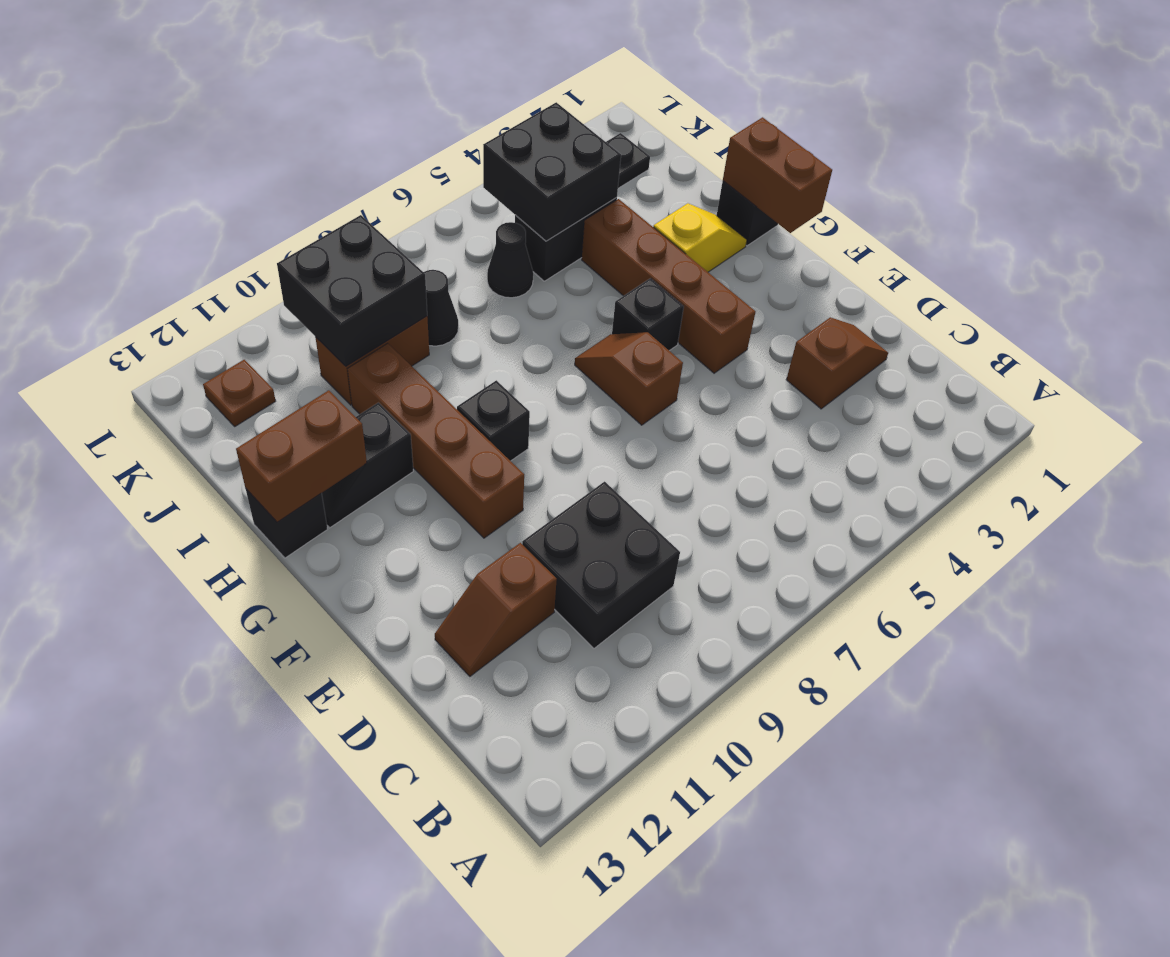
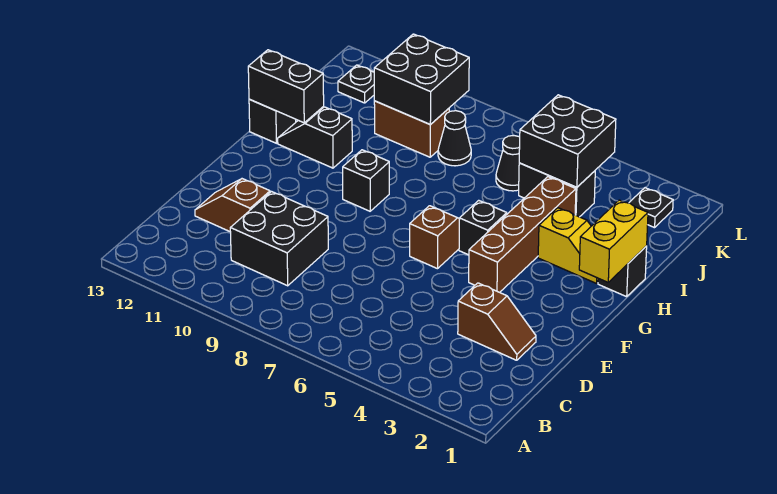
brown 1x4 brick [348,343,524,538] -> none
brown 1x2 brick [723,117,832,233] -> yellow 1x2 brick [579,200,648,282]
brown 1x2 brick [236,390,367,522] -> black 1x2 brick [248,50,324,123]
brown 1x1 plate [203,360,276,426] -> black 1x1 plate [338,65,374,103]

